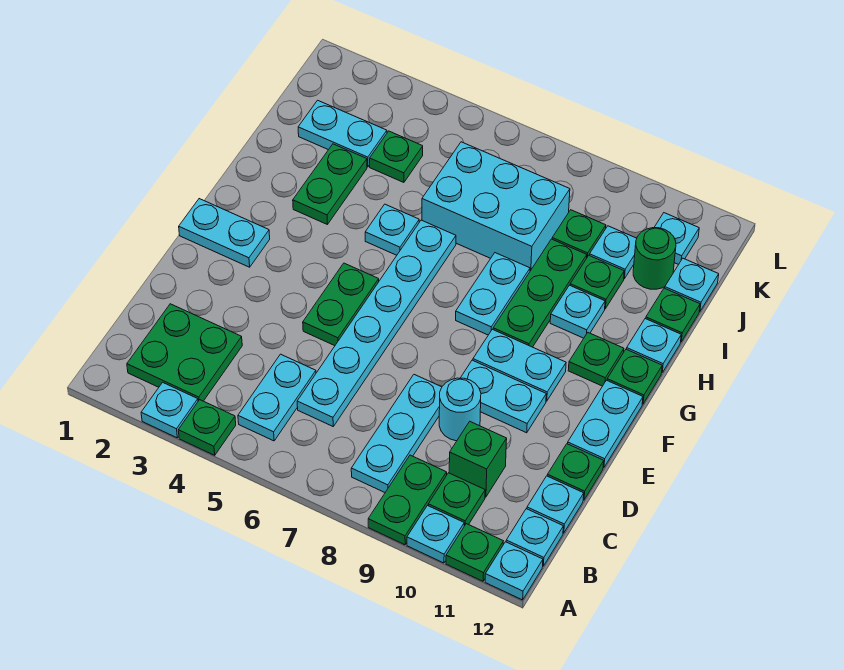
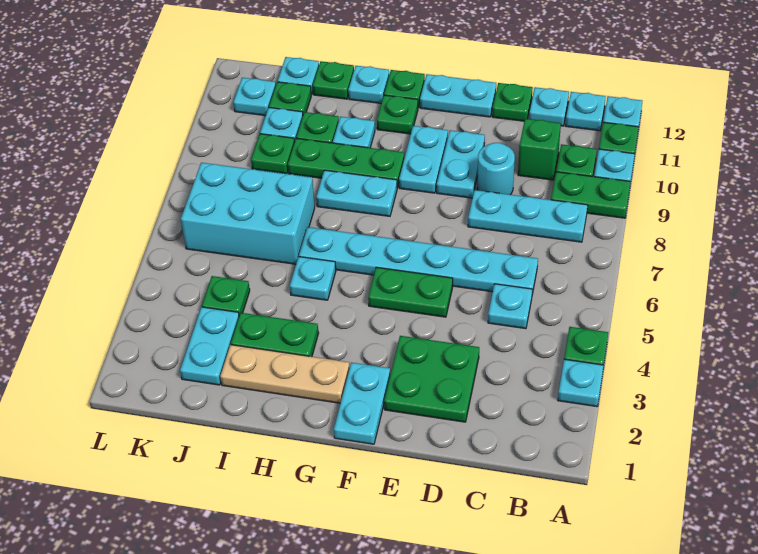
green 2x2 plate [127,304,242,401] -> green 2x2 plate moved to [384,336,479,422]
cyan 1x2 plate [238,354,316,441] -> cyan 1x1 plate [488,284,532,329]
none -> tan 1x3 plate [220,345,350,403]
cyan 2x3 brick [422,142,570,271] -> cyan 2x3 brick turned to [181,163,315,264]
green 1x1 round brick [633,228,676,289] -> green 1x1 plate [269,82,311,114]

